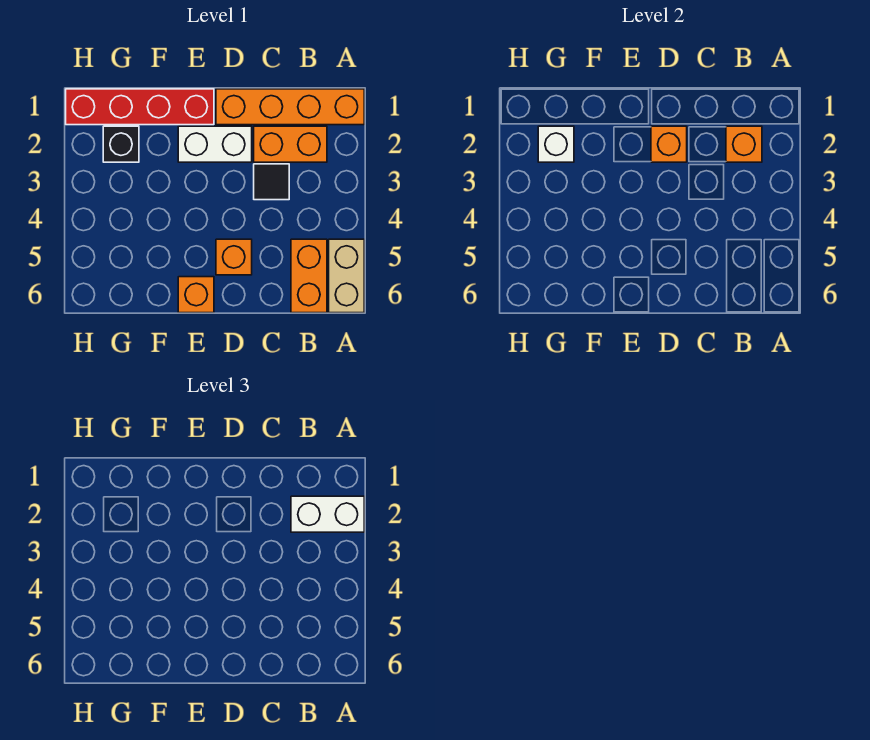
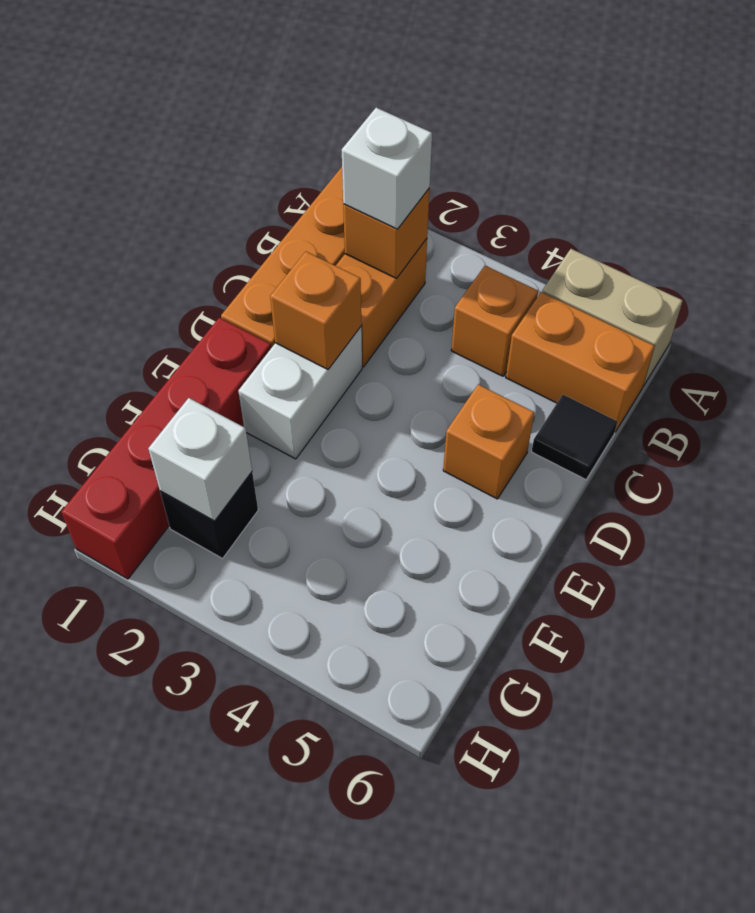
white 1x2 brick [291,496,364,532] -> white 1x1 brick [342,108,432,229]
black 1x1 tile [254,164,289,200] -> black 1x1 tile moved to [531,395,618,480]
orange 1x1 brick [178,277,214,313] -> orange 1x1 brick moved to [451,266,538,376]

